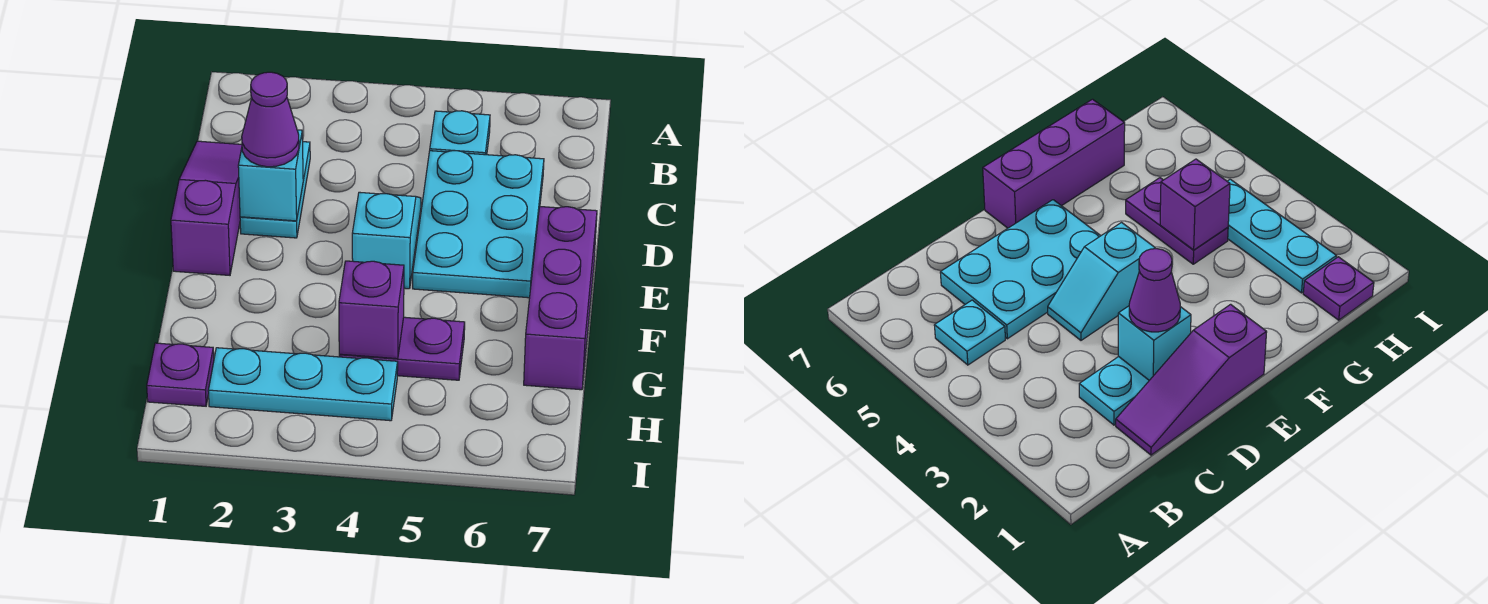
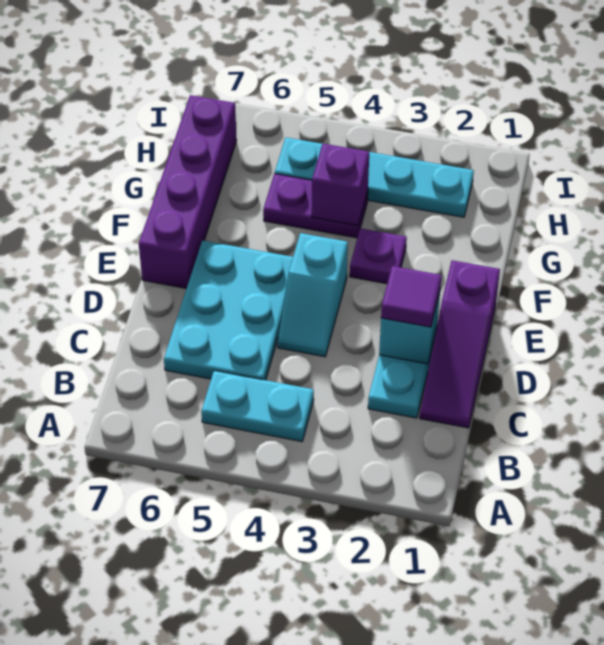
cyan 1x1 plate [430,111,490,155] -> cyan 1x2 plate [201,371,314,442]
purple 1x1 cone [242,72,299,167] -> purple 1x1 tile [381,266,442,327]
purple 1x3 brick [524,207,597,390] -> purple 1x4 brick [139,95,237,288]
purple 1x1 plate [147,343,214,406] -> purple 1x1 plate moved to [350,228,407,284]
cyan 1x3 plate [208,348,398,421] -> cyan 1x4 plate [275,137,474,217]

